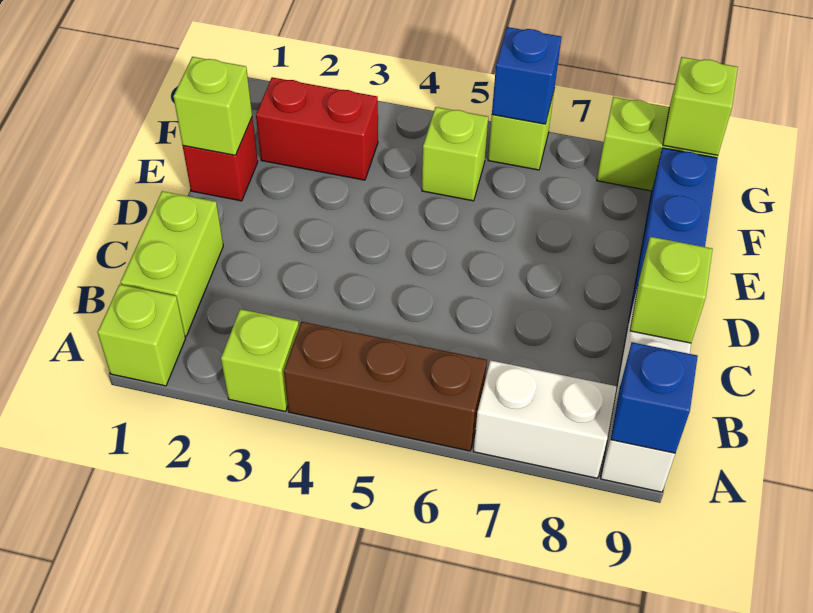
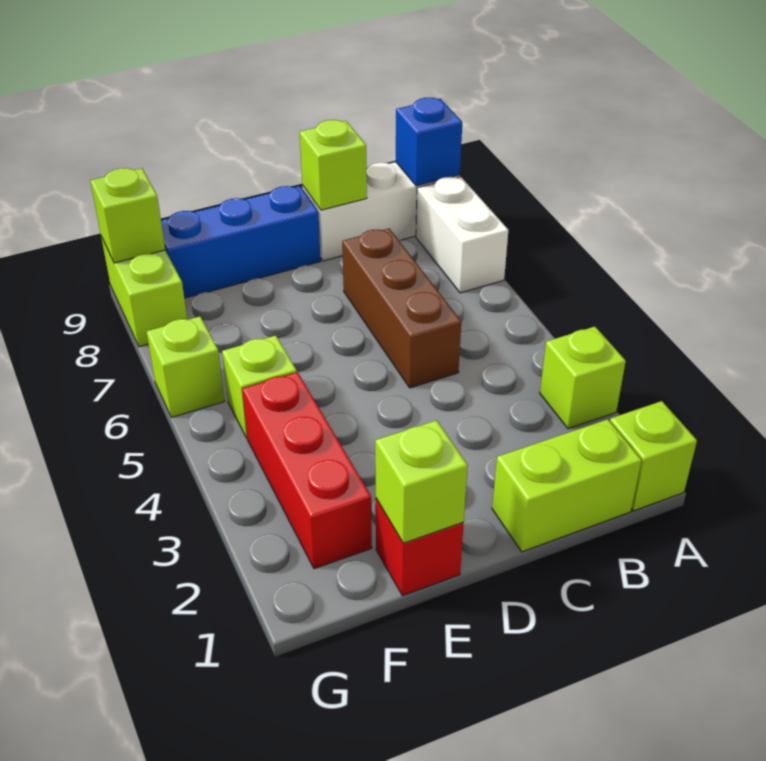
brown 1x3 brick [284,322,487,451] -> brown 1x3 brick moved to [342,229,461,388]
red 1x2 brick [256,77,378,180] -> red 1x3 brick [242,372,372,569]
blue 1x1 brick [492,27,561,124] -> none

